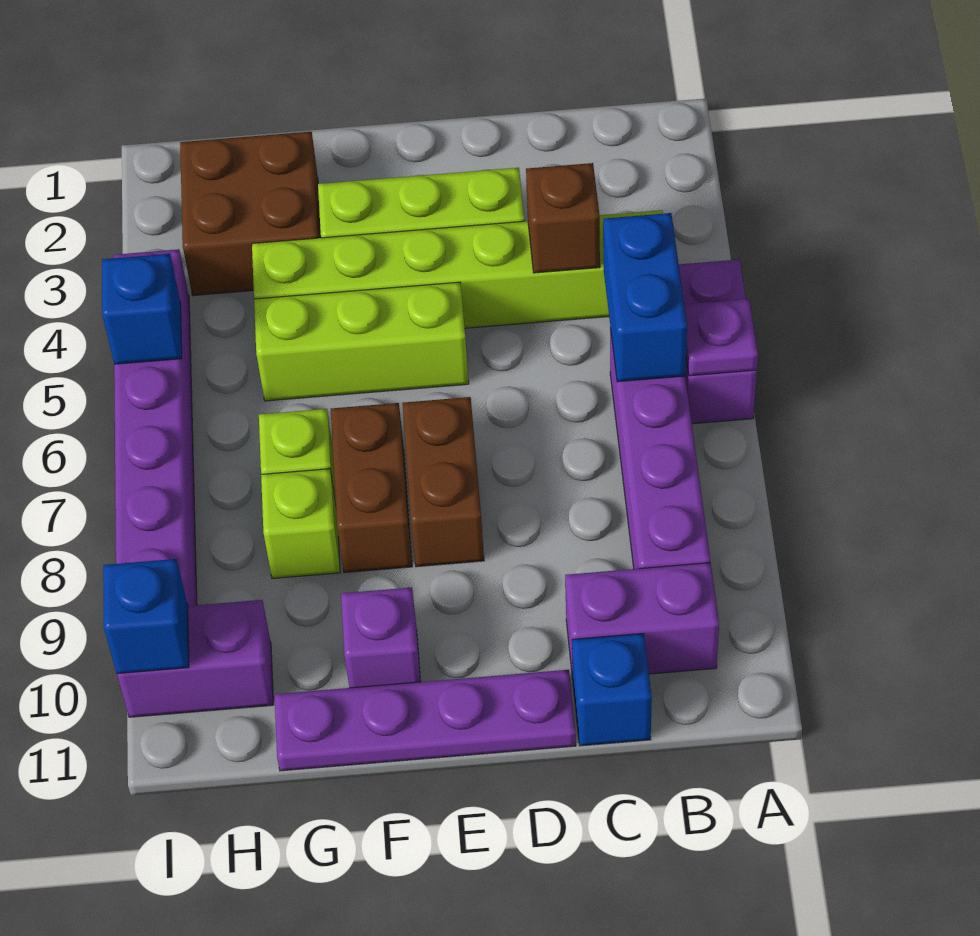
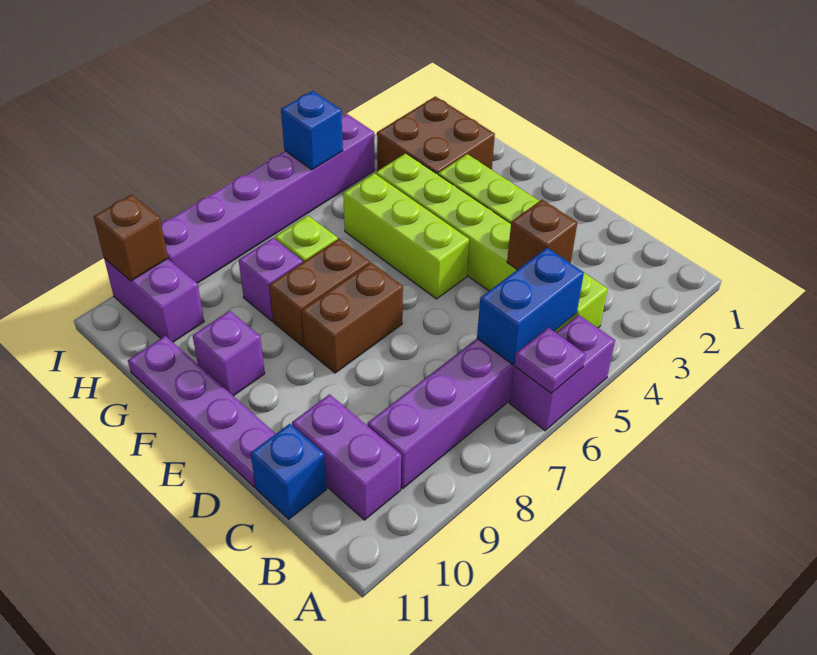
lime 1x1 brick [261,469,340,579] -> purple 1x1 brick [239,238,303,321]
blue 1x1 brick [103,559,189,674] -> brown 1x1 brick [94,195,168,281]

